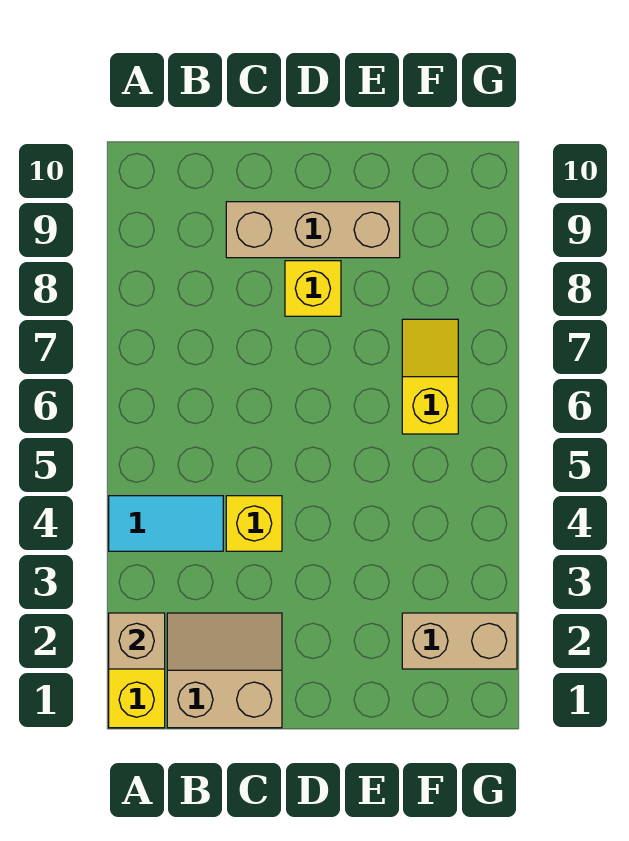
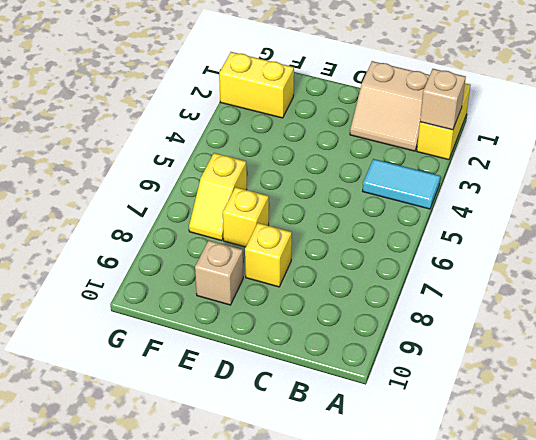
yellow 1x1 brick [226,496,282,551] -> yellow 1x1 brick moved to [223,187,269,247]
tan 1x3 brick [226,202,400,258] -> tan 1x1 brick [195,240,243,305]
tan 1x2 brick [402,613,517,669] -> yellow 1x2 brick [219,52,294,118]

